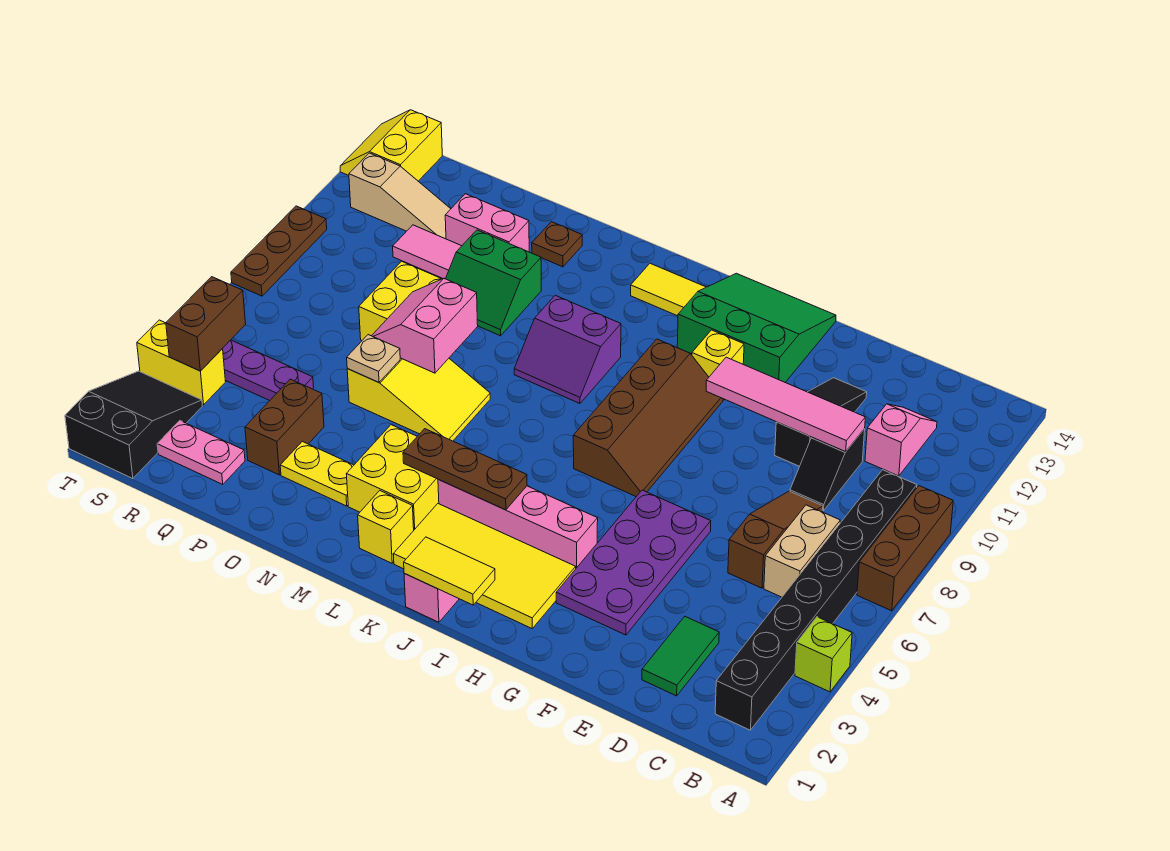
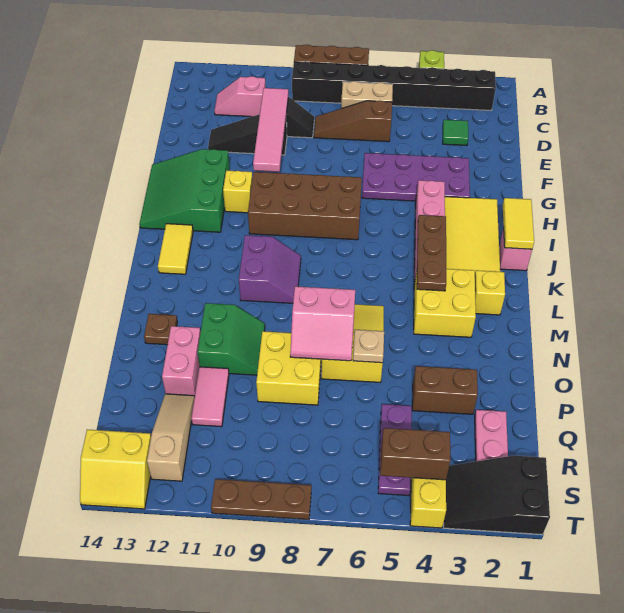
green 1x2 tile [642,617,719,696] -> green 1x1 tile [443,120,468,145]
brown 2x4 slope [573,339,723,497] -> brown 2x4 brick [248,172,362,240]
yellow 1x2 plate [280,441,354,506] -> none

